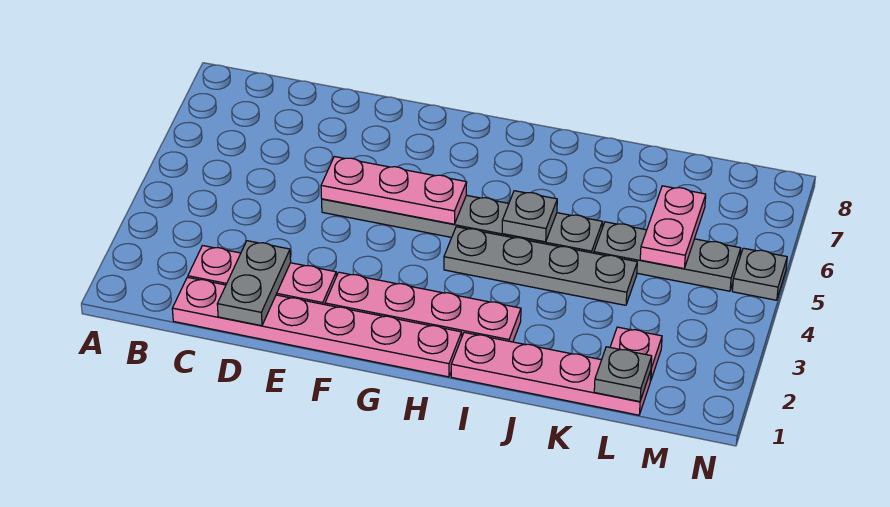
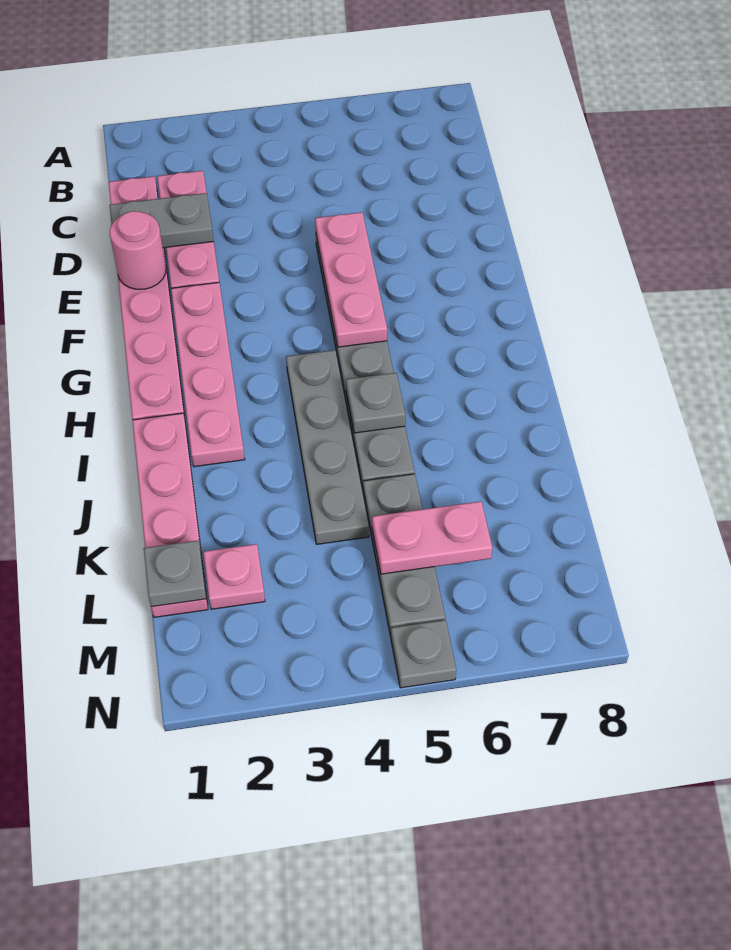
none -> pink 1x1 round brick [110,211,166,289]

